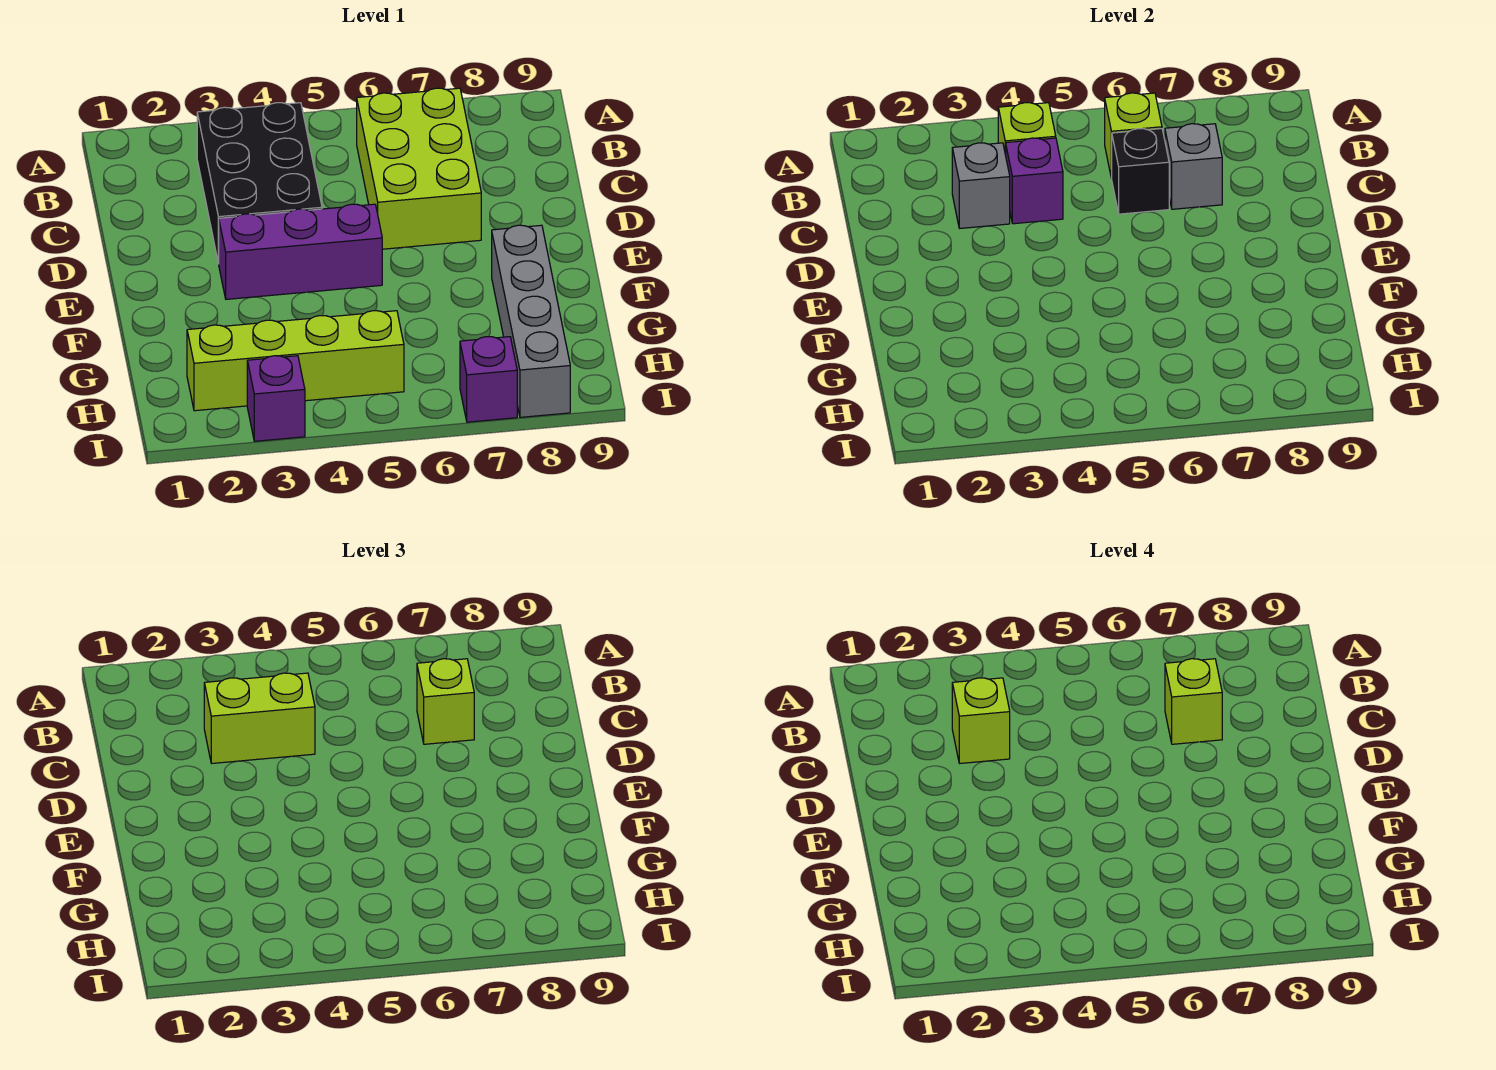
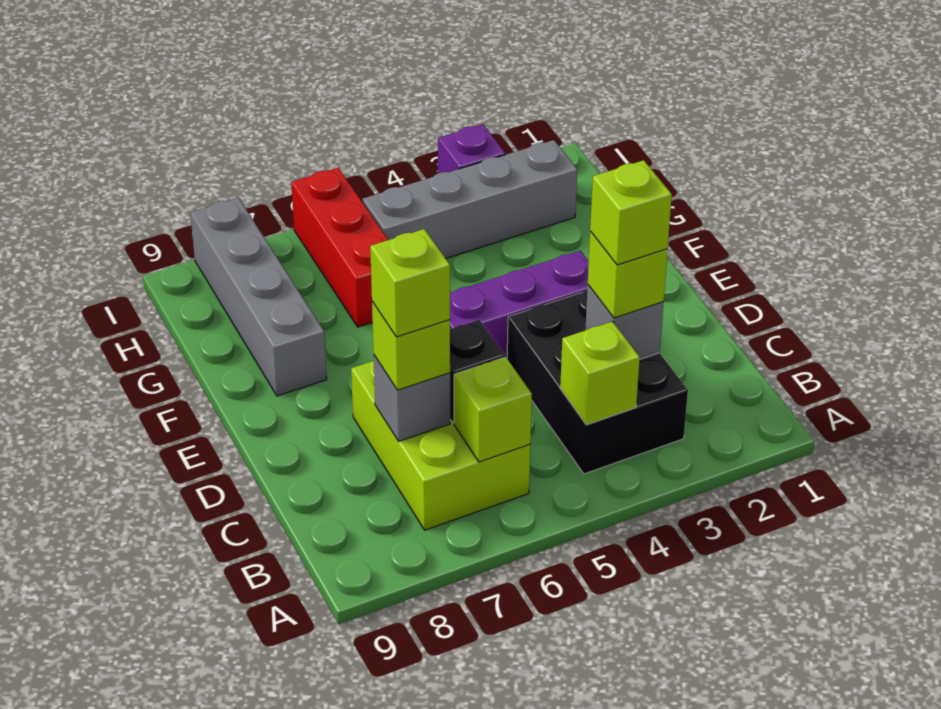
lime 1x2 brick [204,673,315,763] -> lime 1x1 brick [588,232,668,318]
purple 1x1 brick [1006,138,1063,224] -> none
none -> red 1x3 brick [291,168,388,327]
lime 1x4 brick [187,311,404,411] -> grey 1x4 brick [363,140,577,258]
purple 1x1 brick [460,337,517,422] -> none

